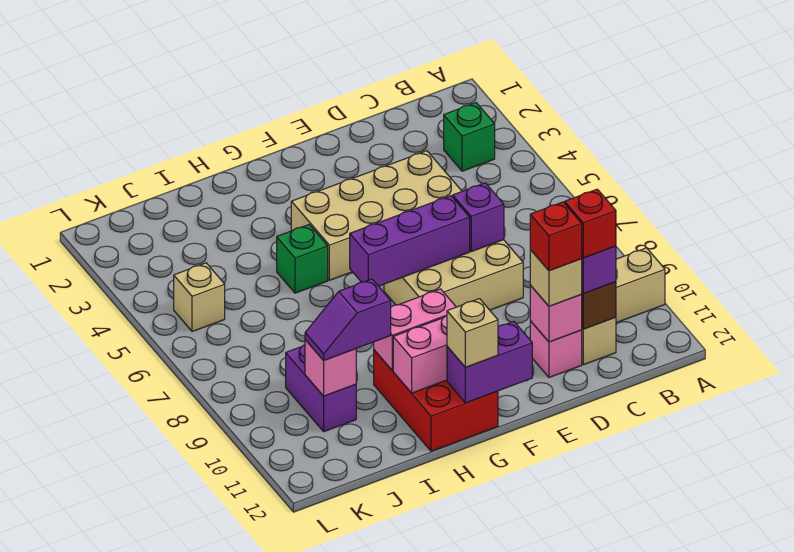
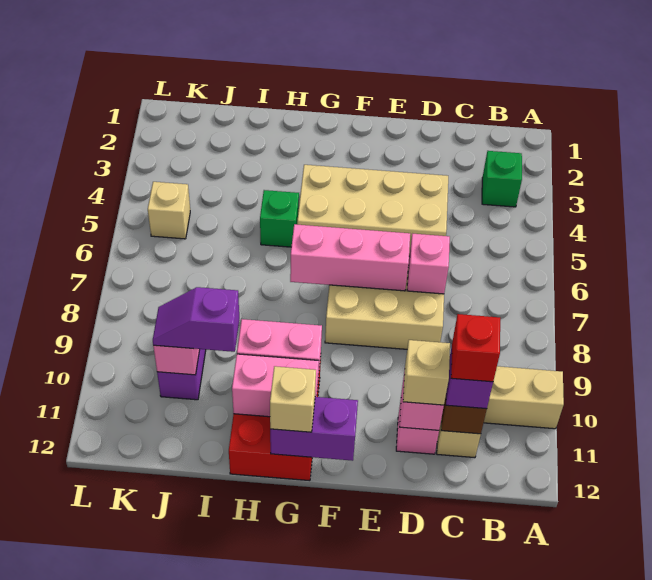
purple 1x1 brick [453,183,504,251] -> pink 1x1 brick [407,234,450,294]
red 1x1 brick [530,202,582,271] -> none
purple 1x3 brick [350,196,470,286] -> pink 1x3 brick [290,224,410,291]

